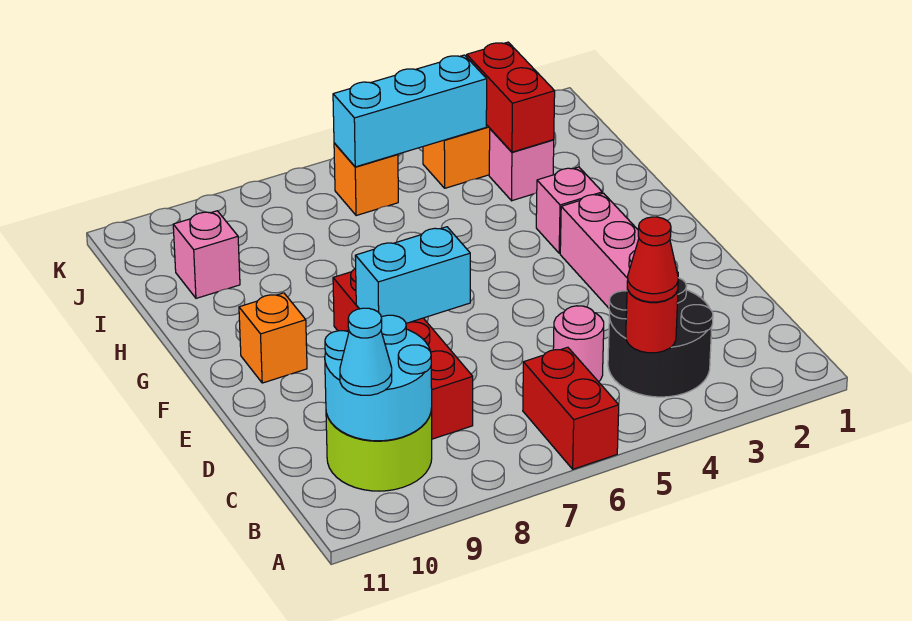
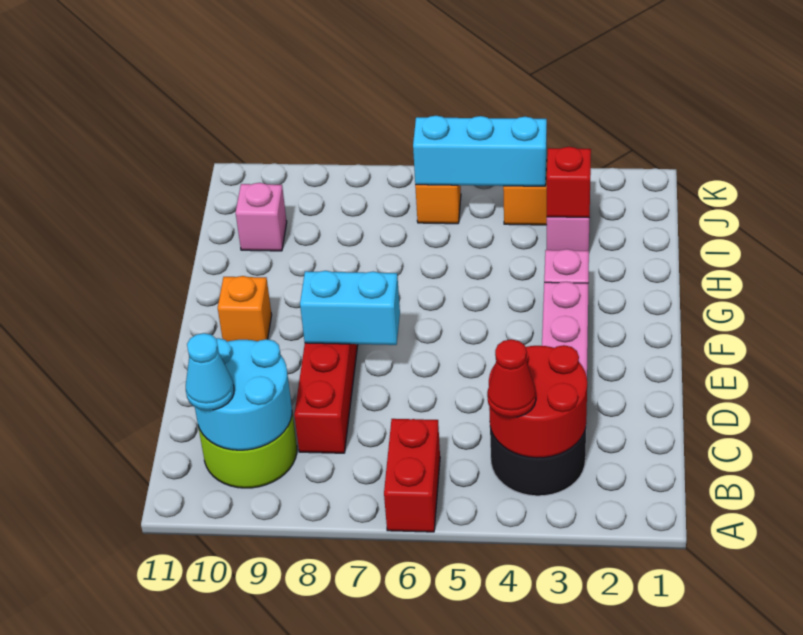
red 1x1 round brick [626,287,678,353] -> red 2x2 round brick [489,345,587,458]
pink 1x1 round brick [553,306,604,382] -> none
red 1x2 brick [467,42,555,152] -> red 1x1 brick [547,147,591,218]

